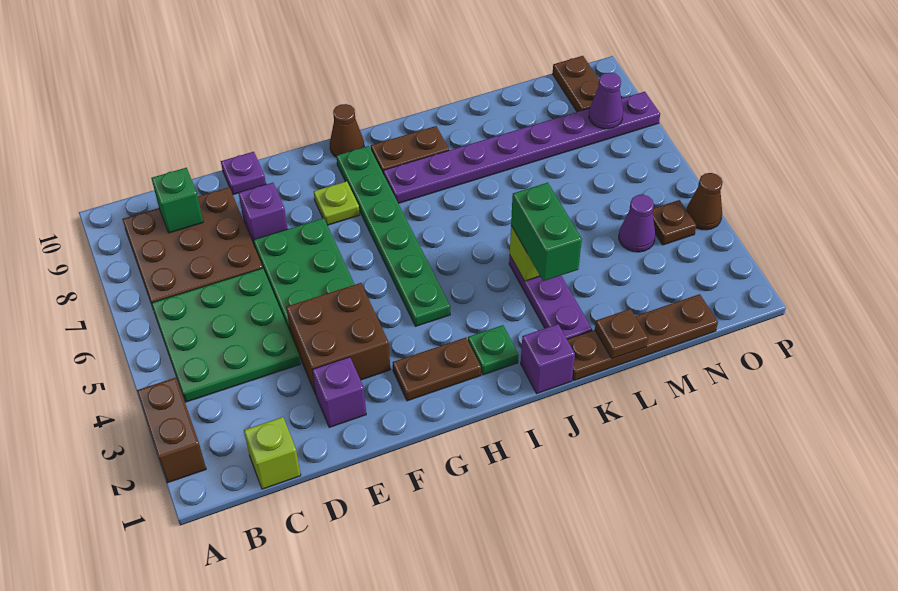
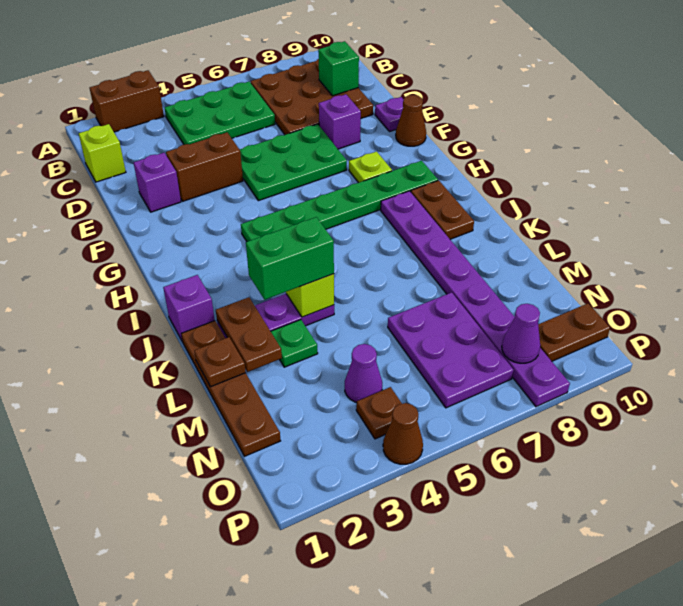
green 3x3 plate [152,268,301,402] -> green 2x3 plate [165,82,275,145]
brown 2x2 brick [286,283,391,394] -> brown 1x2 brick [166,132,243,201]
brown 1x2 plate [393,338,481,401] -> brown 1x2 plate moved to [216,297,282,372]
brown 1x1 cone [330,104,364,157] -> brown 1x1 cone moved to [396,95,426,146]
green 1x1 plate [468,325,519,375] -> green 1x1 plate moved to [271,320,318,367]
none -> purple 2x3 plate [388,292,513,408]

